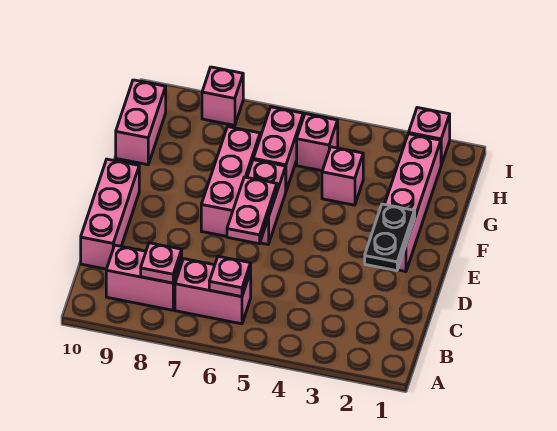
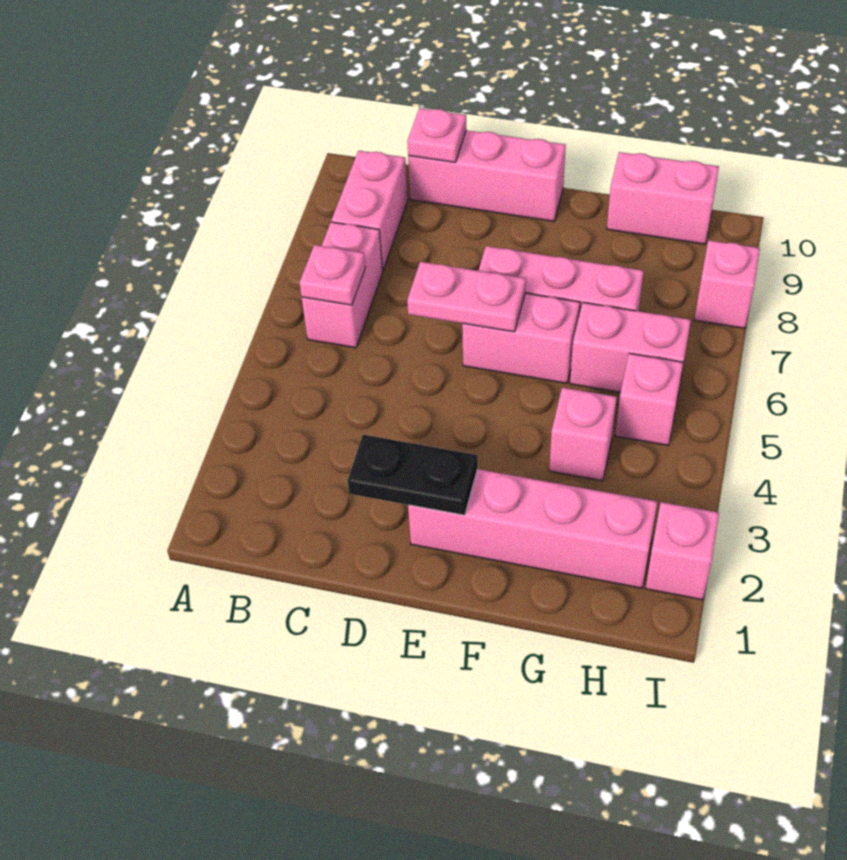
pink 1x1 plate [141,243,182,283] -> pink 1x1 plate moved to [407,108,466,162]

